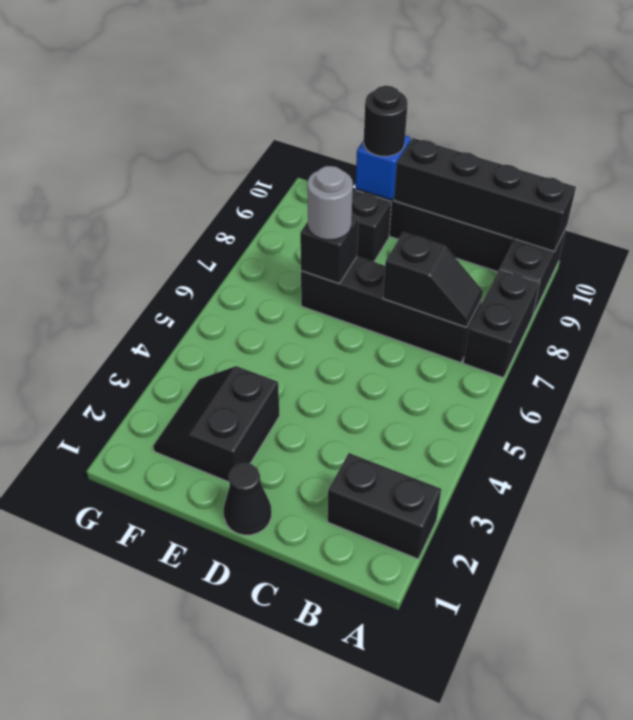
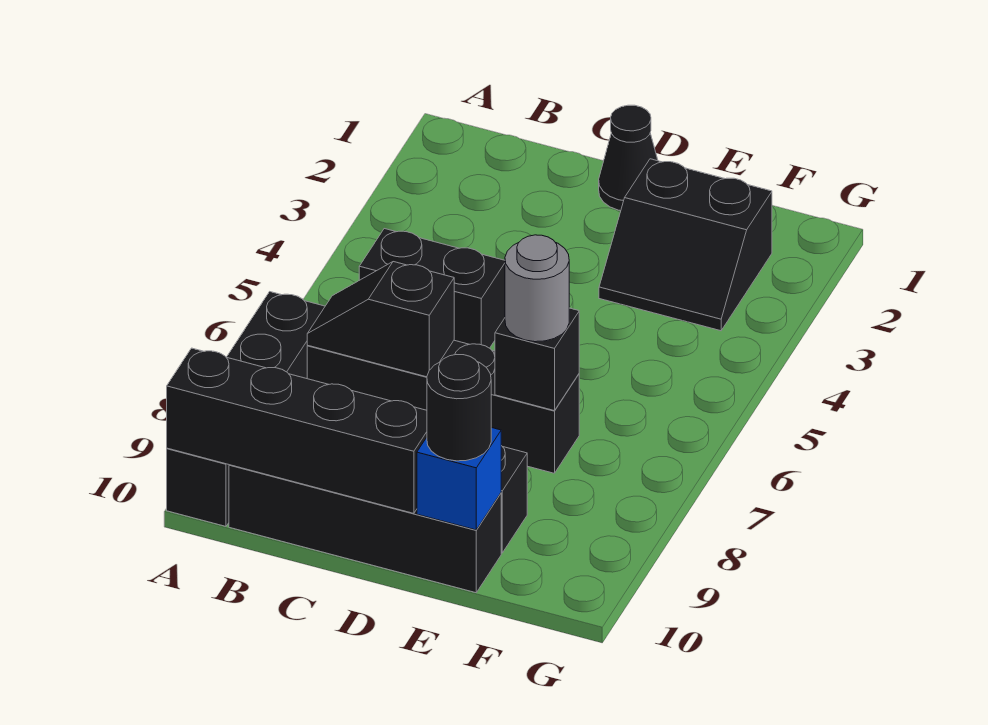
black 1x2 brick [328,453,441,559] -> black 1x2 brick moved to [359,229,505,348]
black 2x2 slope [153,366,280,482] -> black 2x2 slope turned to [599,159,772,331]

